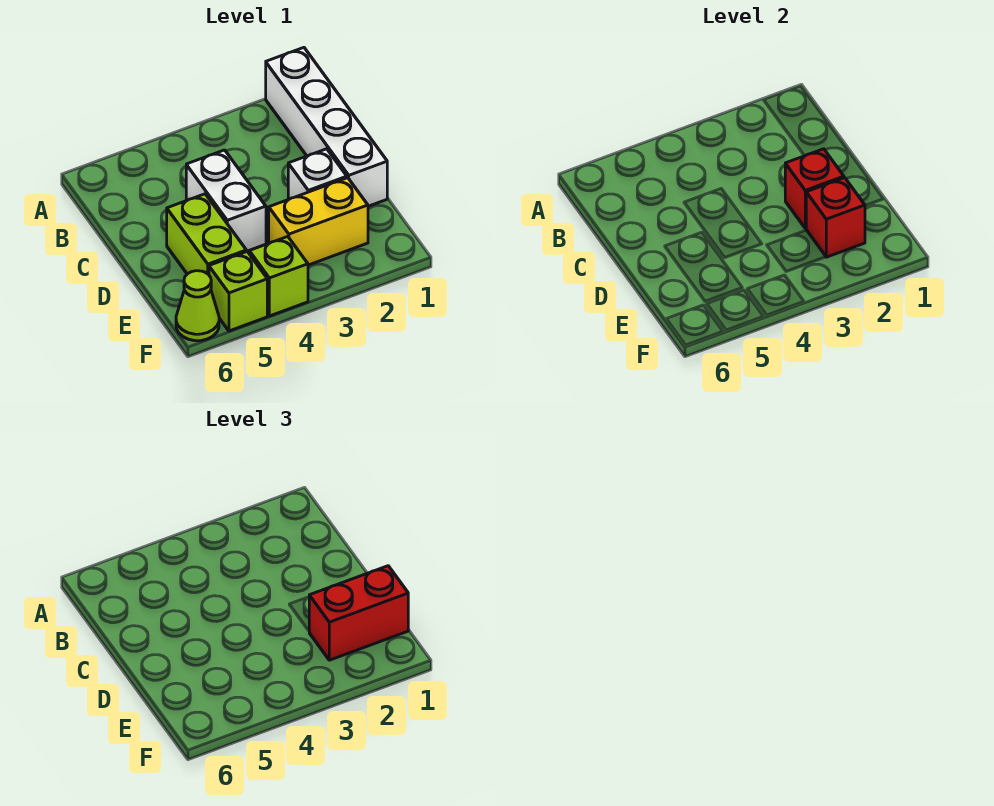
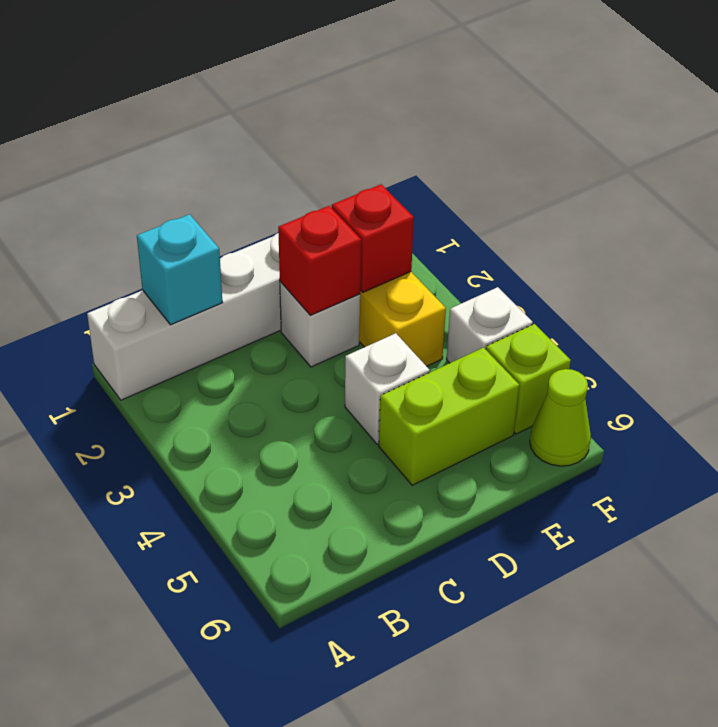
none -> cyan 1x1 brick [137,214,223,325]
white 1x2 brick [186,150,266,251] -> white 1x1 brick [345,333,430,444]
red 1x2 brick [309,566,408,660] -> none
lime 1x1 brick [249,237,308,316] -> white 1x1 brick [446,287,533,363]

